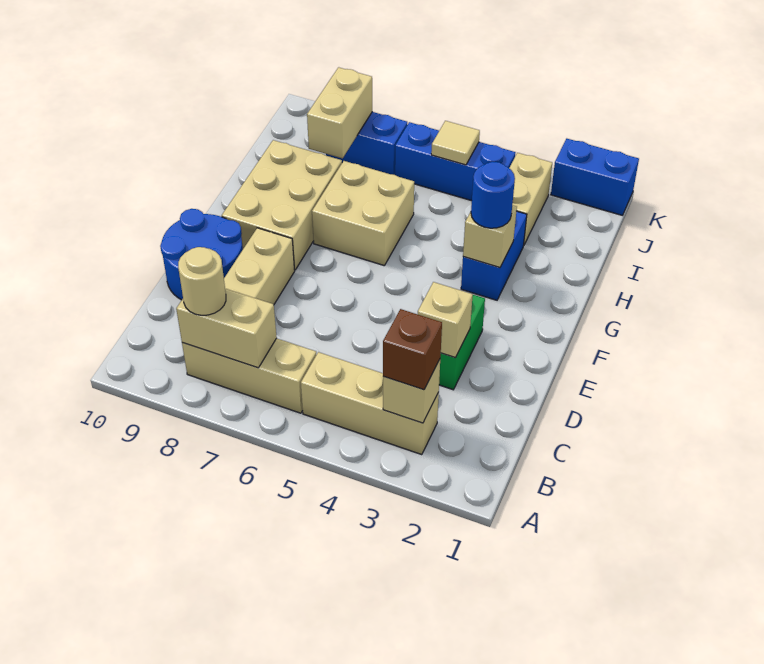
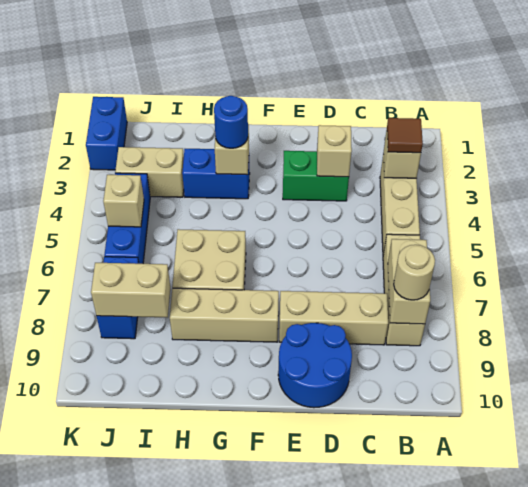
brown 1x1 brick [383,309,442,390] -> brown 1x1 tile [387,118,423,153]
tan 2x3 brick [222,140,342,270] -> tan 1x3 brick [170,288,279,342]
tan 1x1 tile [431,121,480,165] -> tan 1x1 brick [103,175,144,227]

